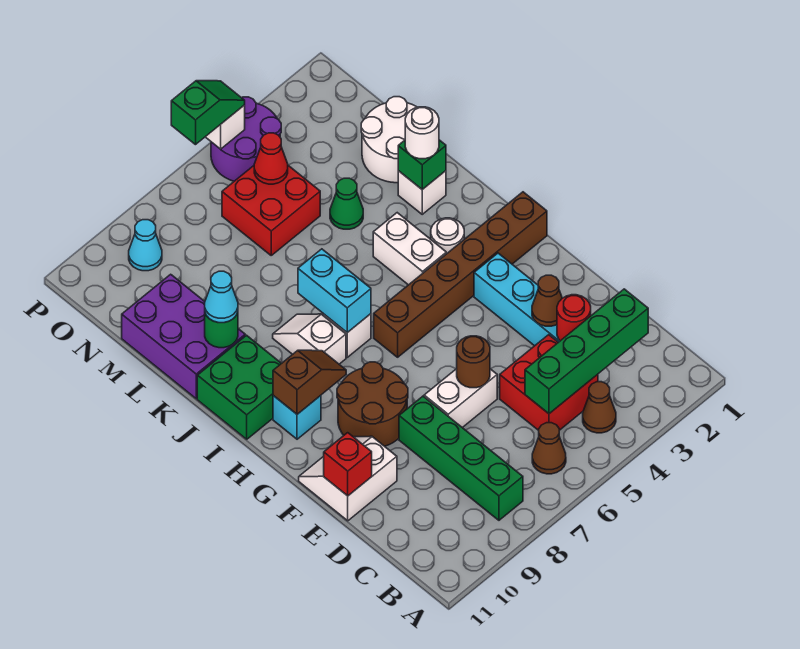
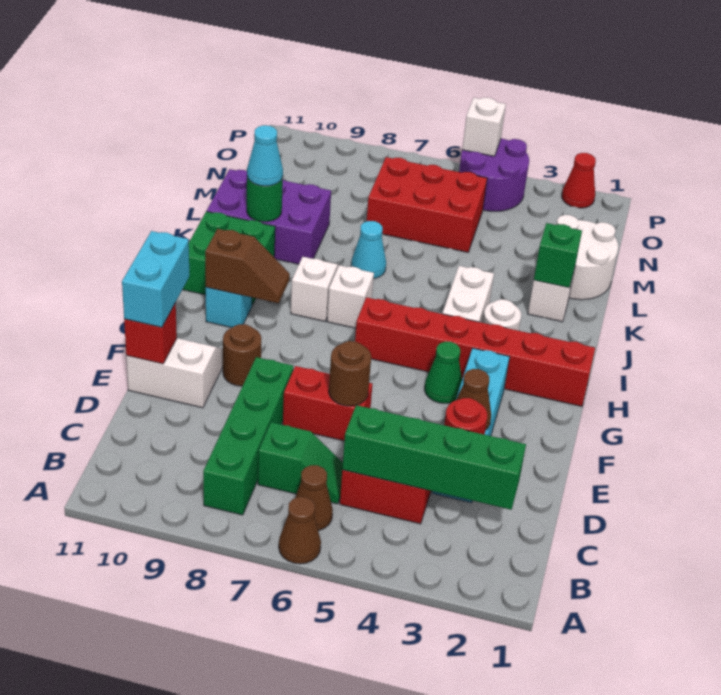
brown 1x1 cone [583,382,616,433] -> brown 1x1 cone moved to [279,497,321,564]
white 1x2 brick [424,369,497,428] -> red 1x2 brick [283,366,373,441]
brown 2x2 round brick [337,362,408,446] -> brown 1x1 round brick [223,324,261,386]
brown 1x6 brick [374,192,547,357] -> red 1x6 brick [355,297,595,406]
cyan 1x2 brick [298,249,371,333] -> cyan 1x2 brick moved to [122,231,189,327]
white 1x1 round brick [405,107,439,159] -> none
purple 2x3 brick [122,274,245,399] -> purple 2x3 brick turned to [207,169,331,264]
green 1x1 cone [330,178,363,229] -> green 1x1 cone moved to [424,342,462,403]
red 2x2 brick [222,166,320,255] -> red 2x3 brick [367,157,487,252]
red 1x1 cone [254,133,288,184] -> red 1x1 cone moved to [562,153,596,208]
cyan 1x1 cone [129,220,162,271] -> cyan 1x1 cone moved to [351,221,386,279]
green 1x2 slope [171,81,245,145] -> green 1x2 slope moved to [258,422,343,504]

